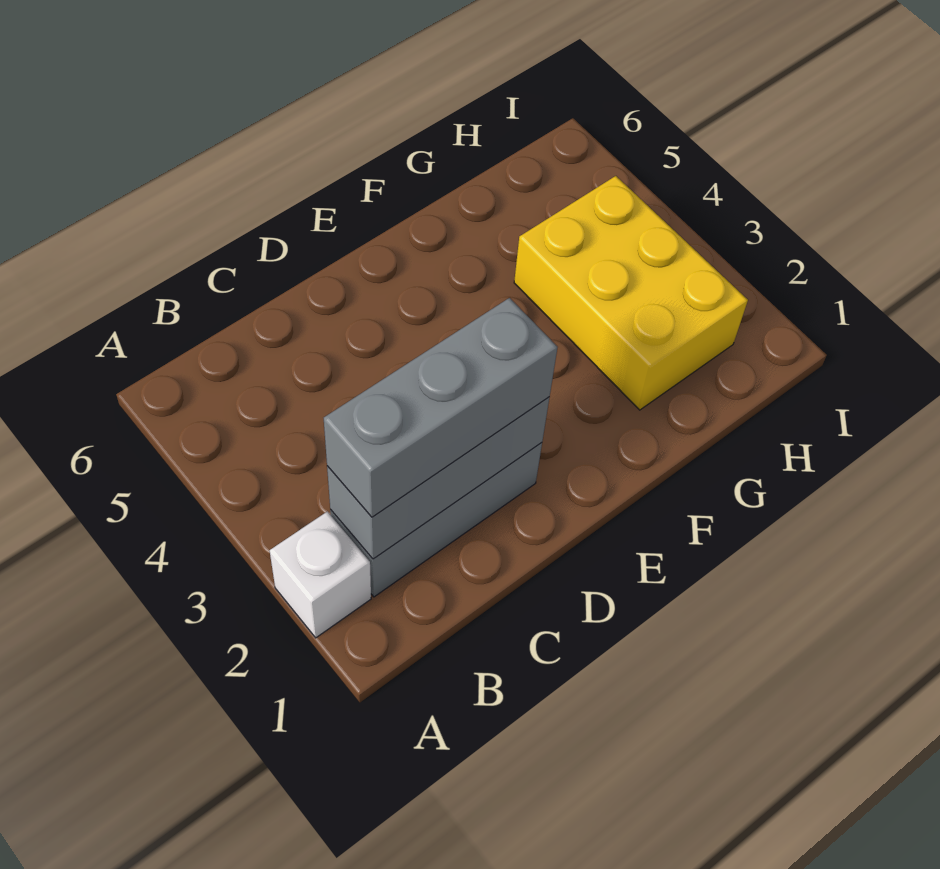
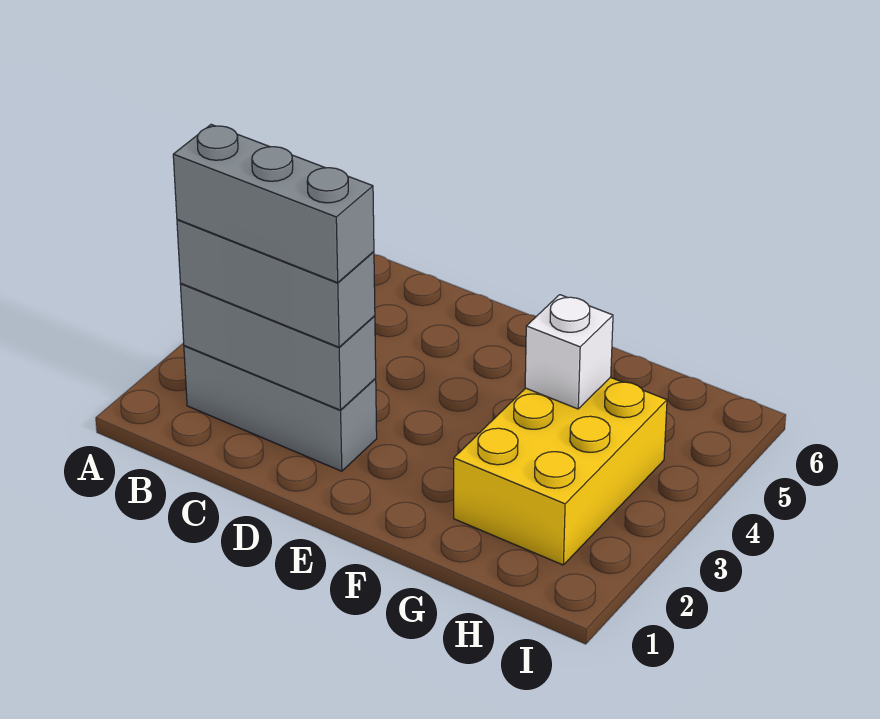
white 1x1 brick [270,512,371,638] -> white 1x1 brick moved to [525,295,613,409]
none -> grey 1x3 brick [173,124,374,283]

